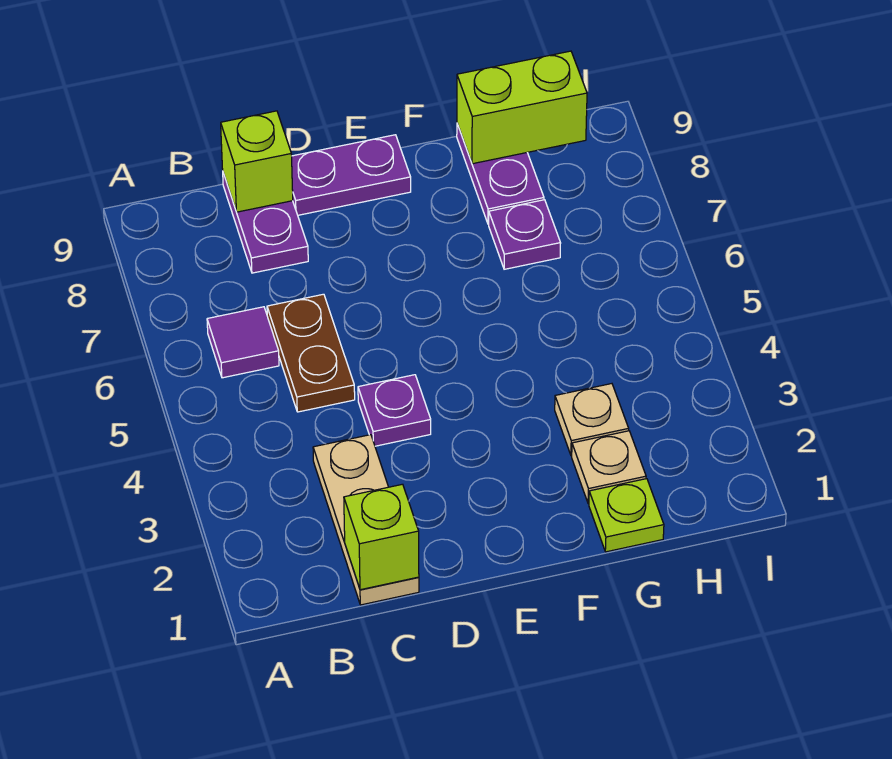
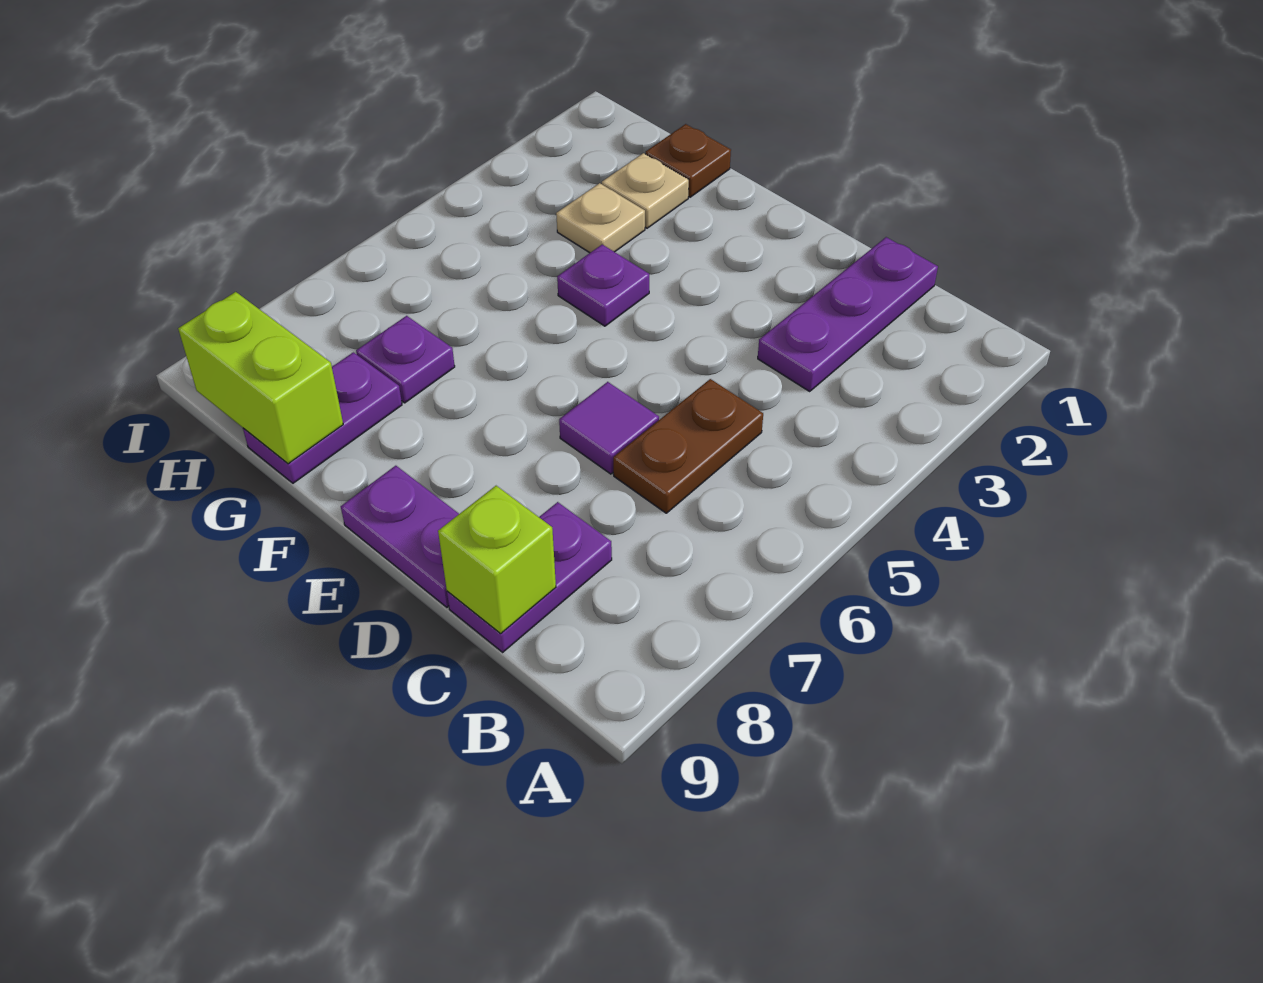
purple 1x1 tile [207,307,279,378] -> purple 1x1 tile moved to [559,382,659,474]
tan 1x3 plate [313,435,419,605] -> purple 1x3 plate [758,237,938,391]
lime 1x1 brick [344,484,419,590] -> none
purple 1x1 plate [358,375,431,446] -> purple 1x1 plate moved to [557,245,649,326]
lime 1x1 plate [589,479,664,552] -> brown 1x1 plate [646,124,731,197]

